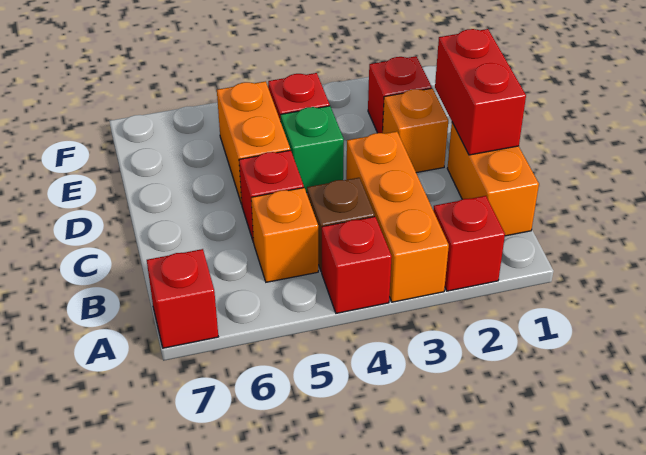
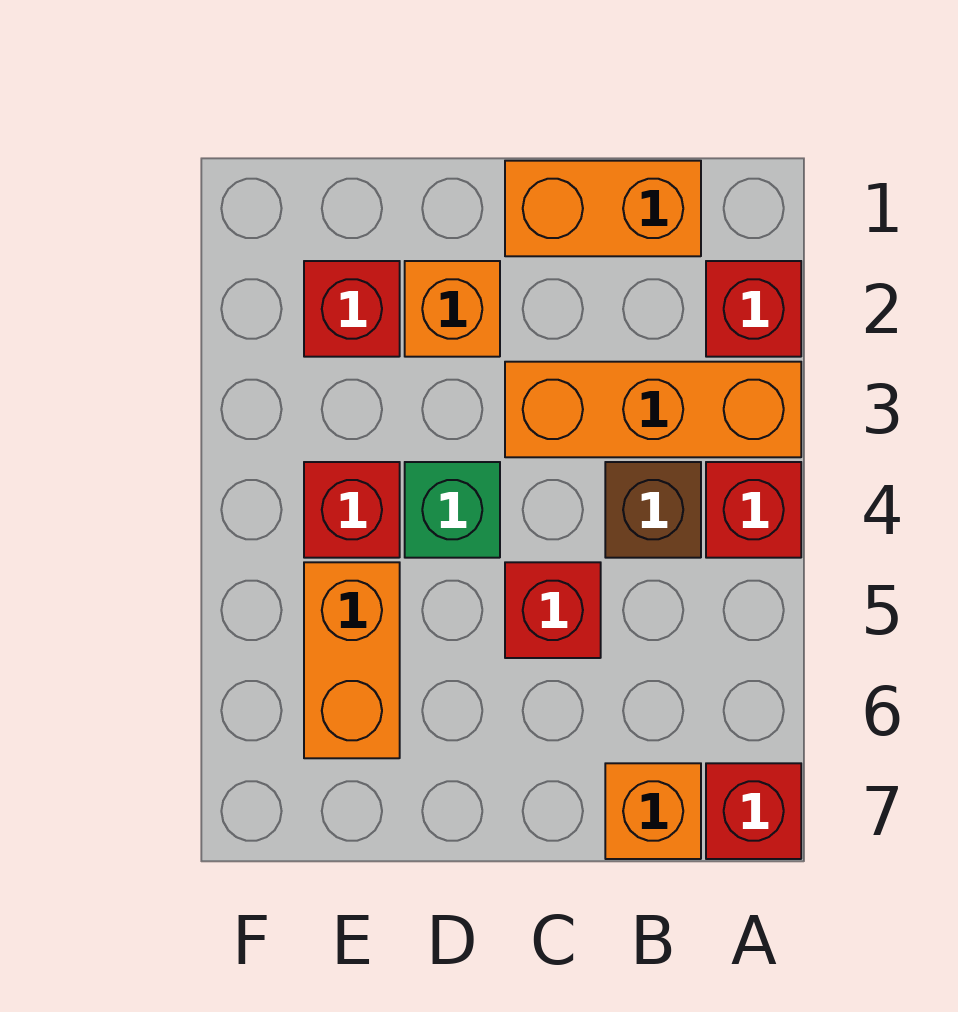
orange 1x1 brick [251,188,318,282] -> orange 1x1 brick moved to [605,763,701,859]
red 1x2 brick [435,29,526,155] -> none
orange 1x2 brick [217,81,290,204] -> orange 1x2 brick turned to [304,562,400,758]

